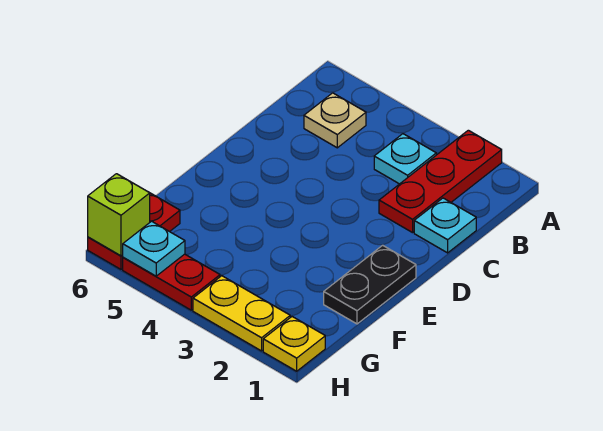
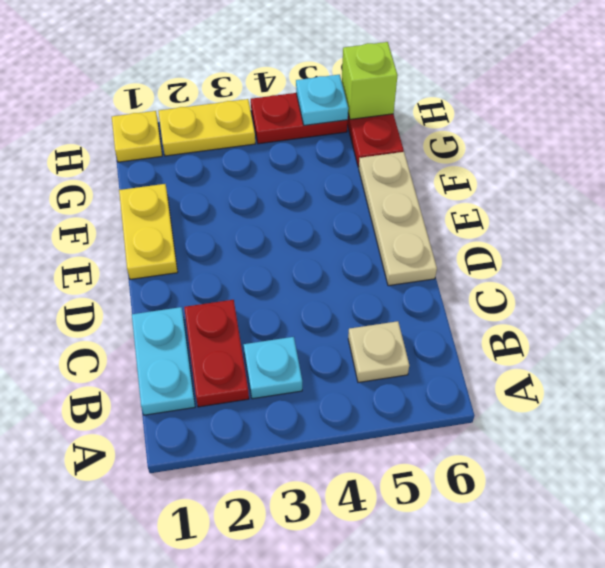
red 1x3 plate [379,130,502,233] -> red 1x2 plate [184,300,249,407]
cyan 1x1 plate [414,198,476,253] -> cyan 1x2 plate [132,307,195,415]
none -> tan 1x3 plate [358,152,437,286]
black 1x2 plate [324,245,416,324] -> yellow 1x2 plate [119,184,178,279]

